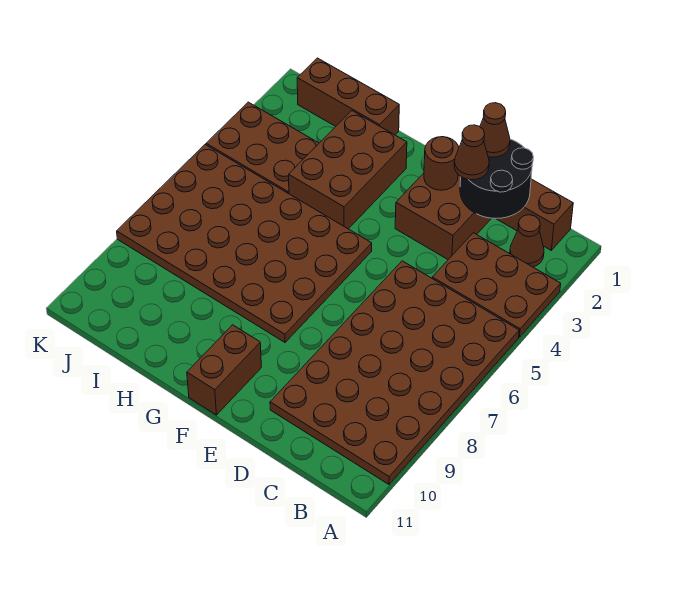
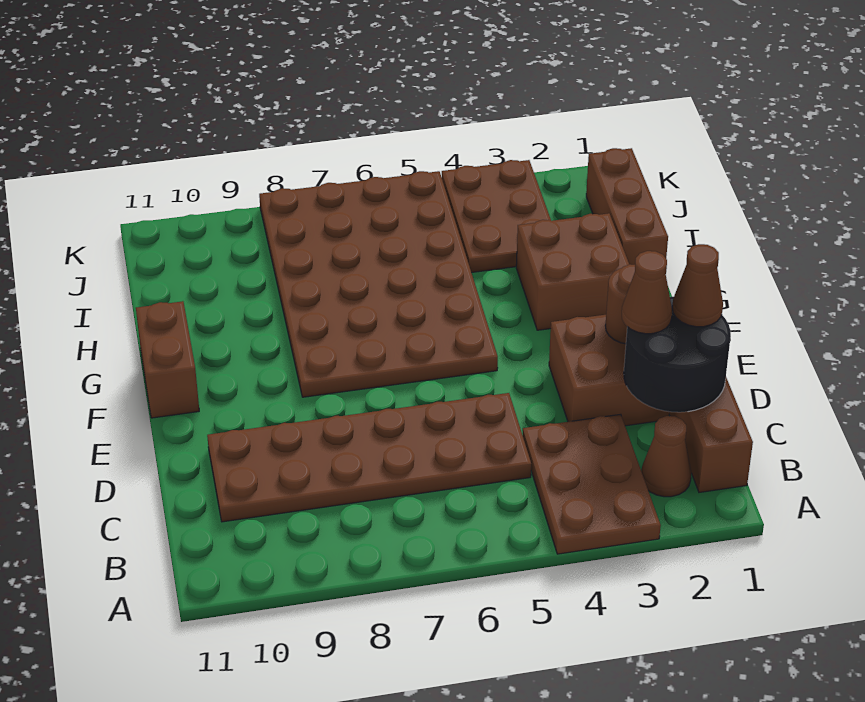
brown 4x6 plate [270,261,519,484] -> brown 2x6 plate [207,393,531,522]
brown 1x2 brick [187,325,261,415] -> brown 1x2 brick turned to [136,301,199,418]
brown 2x3 brick [289,111,407,229] -> brown 2x2 brick [516,213,629,330]

